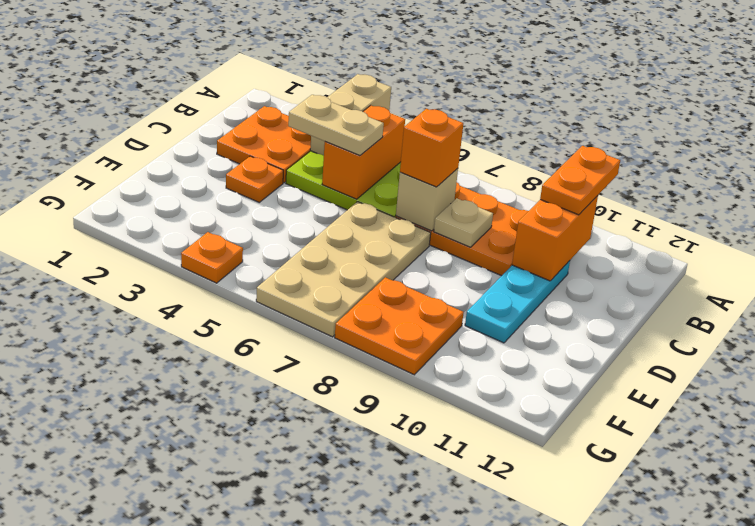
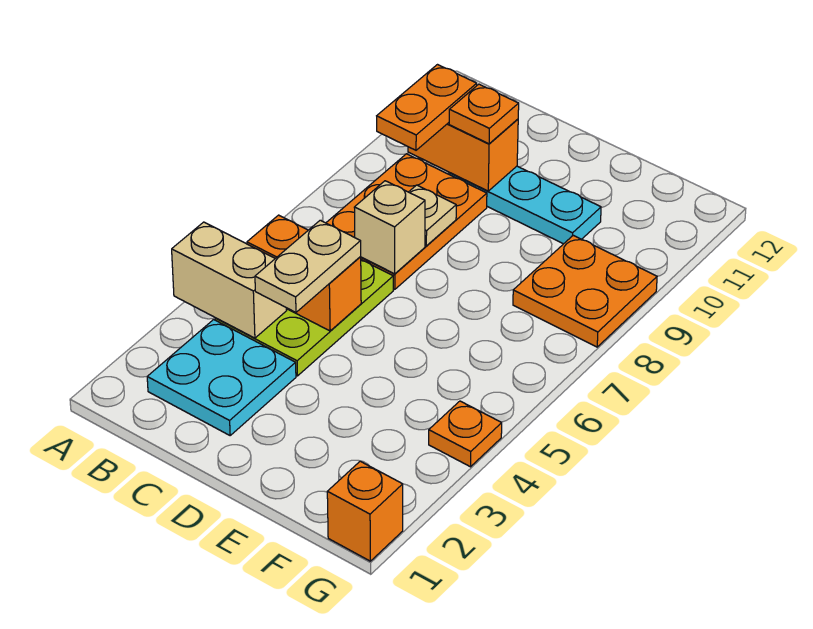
orange 1x2 plate [540,146,620,215] -> orange 1x2 plate turned to [377,65,477,150]
orange 2x2 plate [217,106,311,183] -> cyan 2x2 plate [147,320,296,435]
orange 1x1 brick [400,109,463,187] -> orange 1x1 brick moved to [327,461,403,561]
orange 1x1 plate [226,156,283,202] -> orange 1x1 plate moved to [449,84,519,144]
tan 2x4 plate [256,202,431,337] -> none

